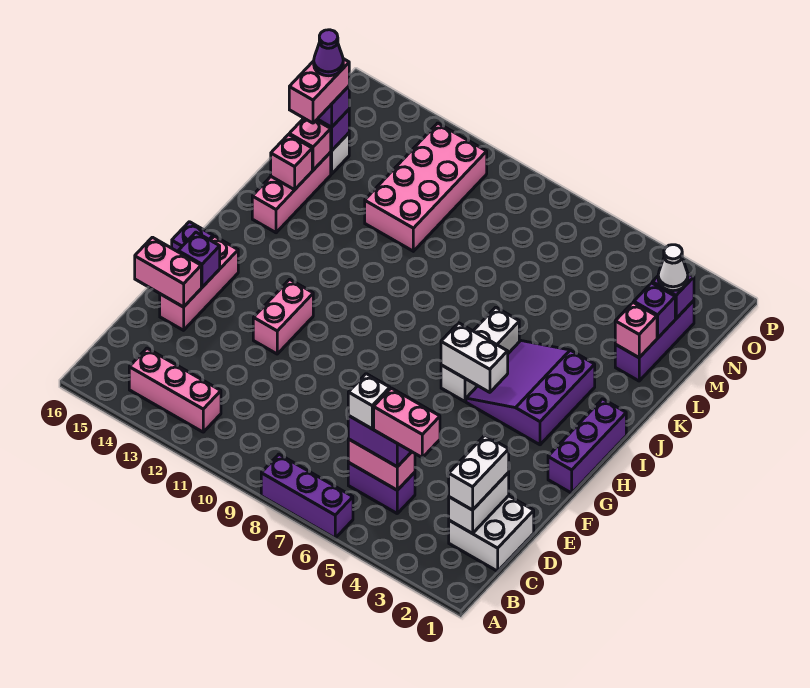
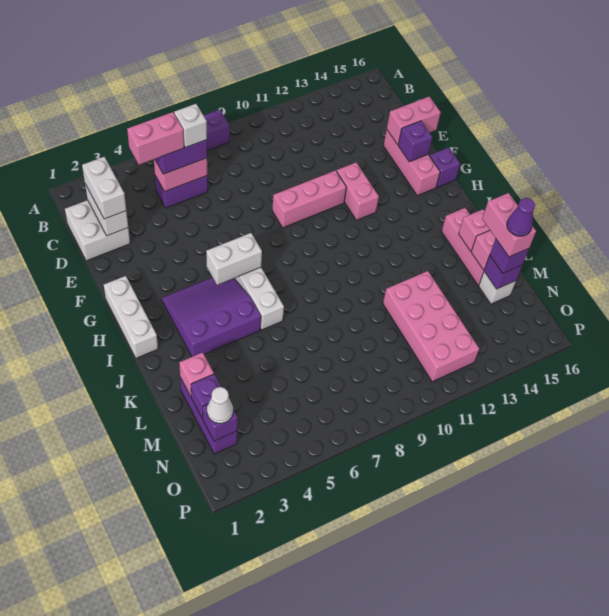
pink 1x3 brick [129,348,221,432] -> pink 1x3 brick moved to [272,170,346,228]
purple 1x3 brick [548,399,626,493] -> white 1x3 brick [104,276,158,358]
purple 3x3 slope [466,341,595,445] -> purple 3x3 slope turned to [162,277,261,357]

